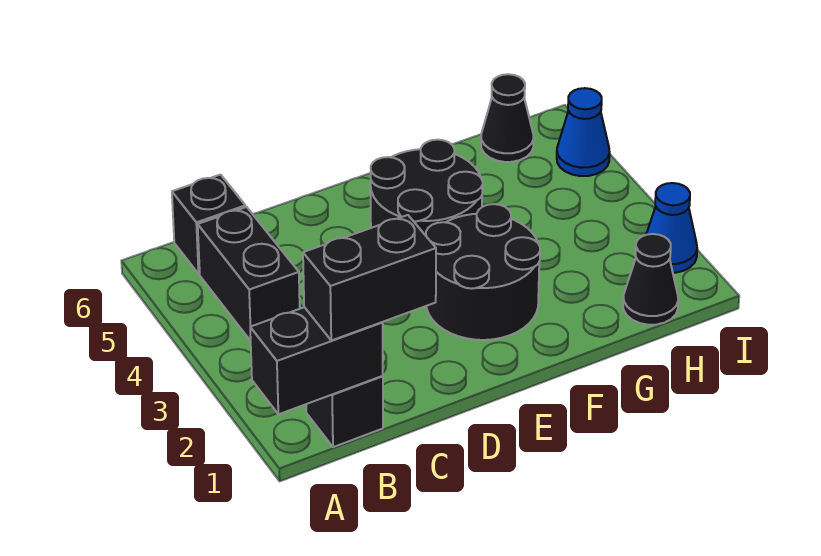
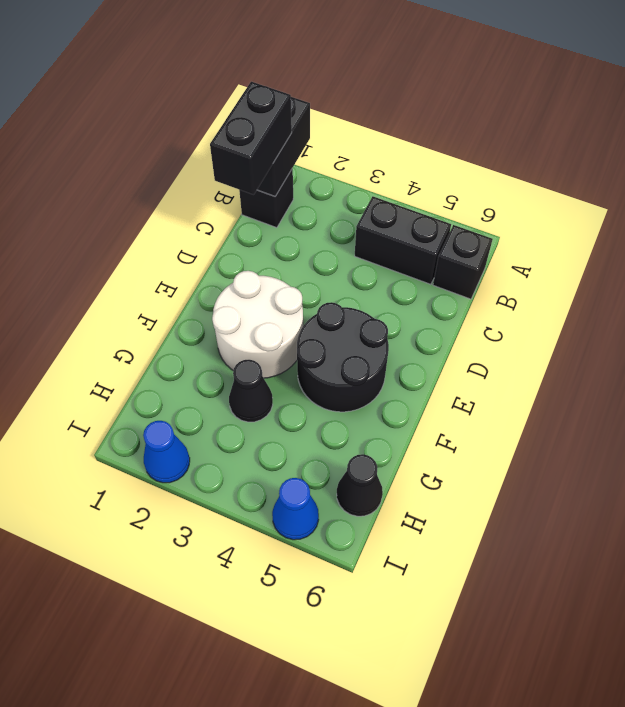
black 2x2 round brick [426,204,540,340] -> white 2x2 round brick [212,271,303,378]
black 1x1 cone [623,234,678,325] -> black 1x1 cone moved to [229,360,273,422]

